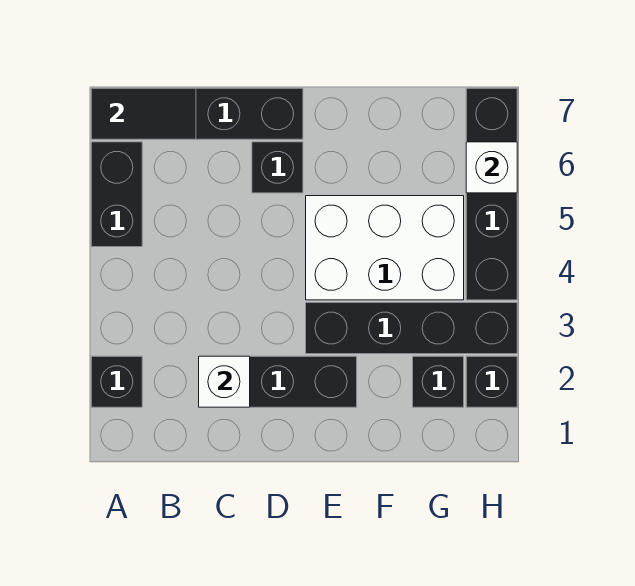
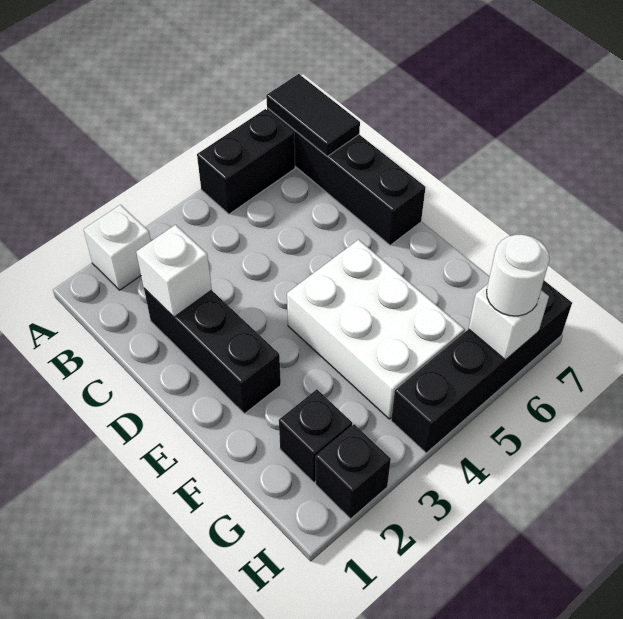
black 1x1 brick [91,356,142,407] -> white 1x1 brick [84,205,151,290]
black 1x1 brick [252,142,303,193] -> none
black 1x4 brick [306,303,517,354] -> none
none -> white 1x1 round brick [487,235,549,316]

